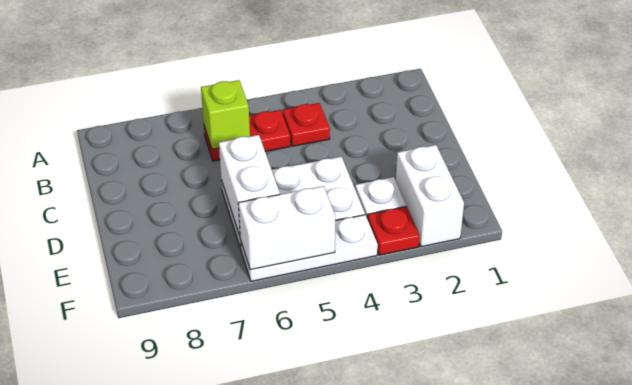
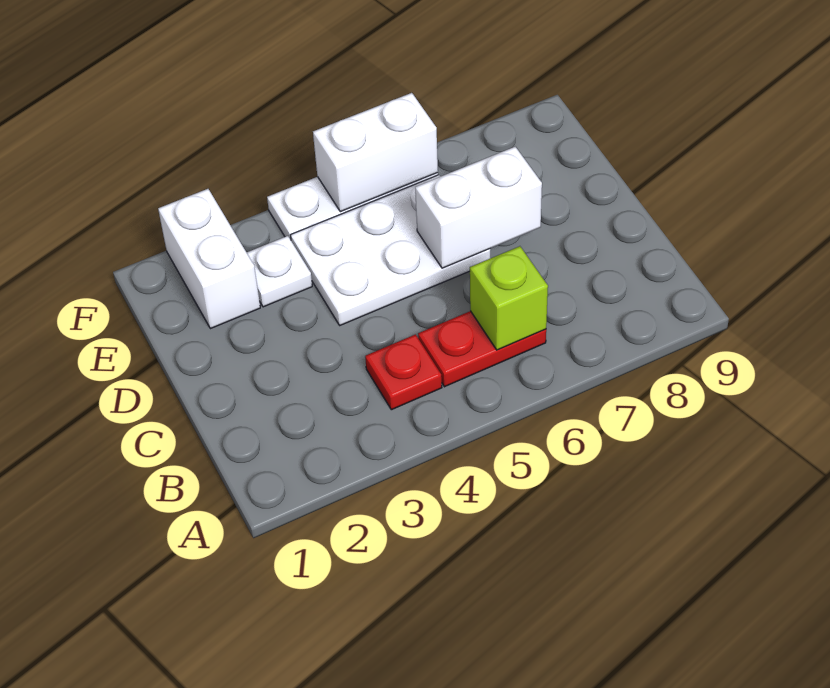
white 1x2 brick [219,135,280,236] -> white 1x2 brick turned to [415,147,542,268]
red 1x1 plate [367,206,420,255] -> none

